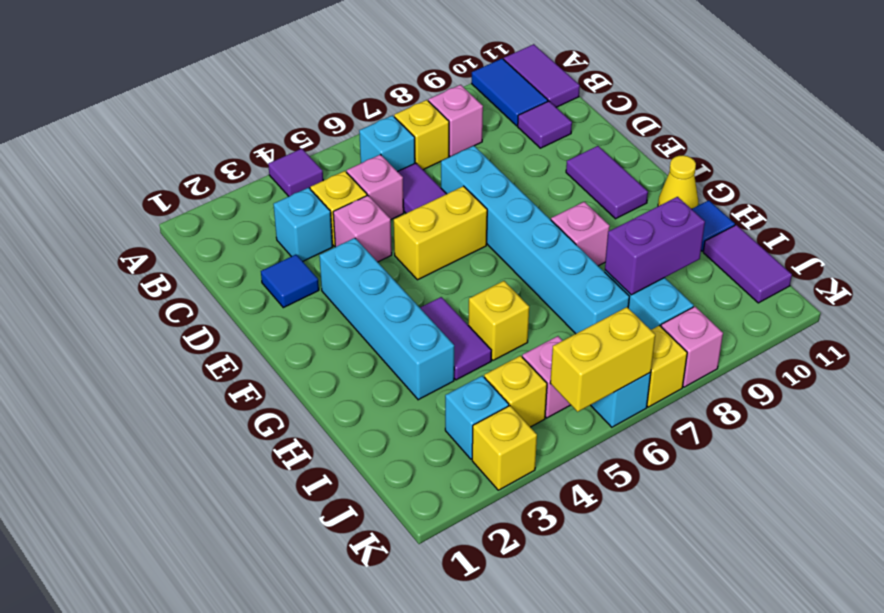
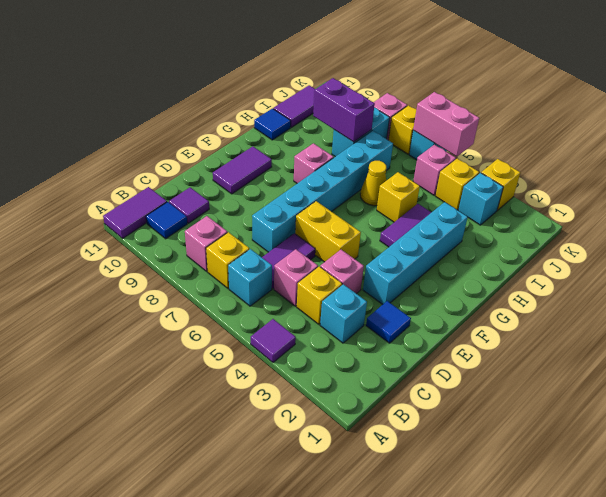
blue 1x2 tile [472,59,548,126] -> blue 1x1 tile [146,202,187,239]
yellow 1x1 cone [658,155,698,209] -> yellow 1x1 cone moved to [360,161,386,206]
yellow 1x2 brick [550,307,655,412] -> pink 1x2 brick [413,92,479,156]

